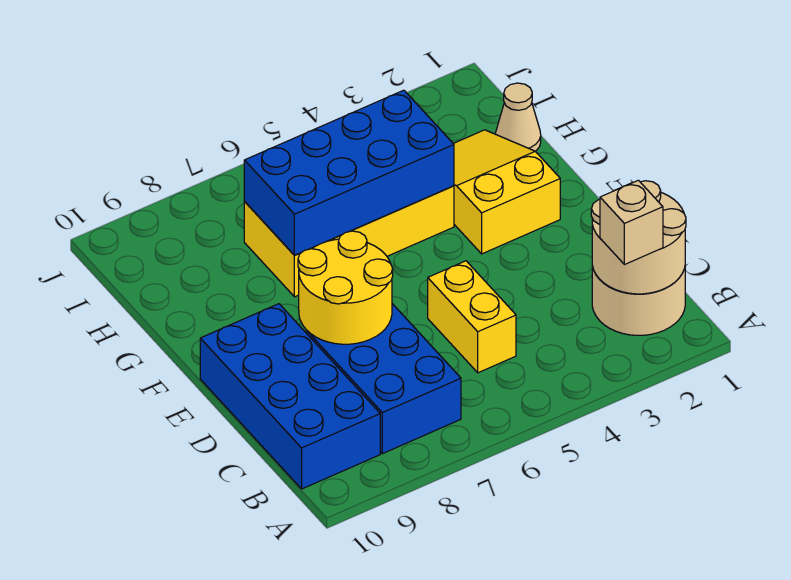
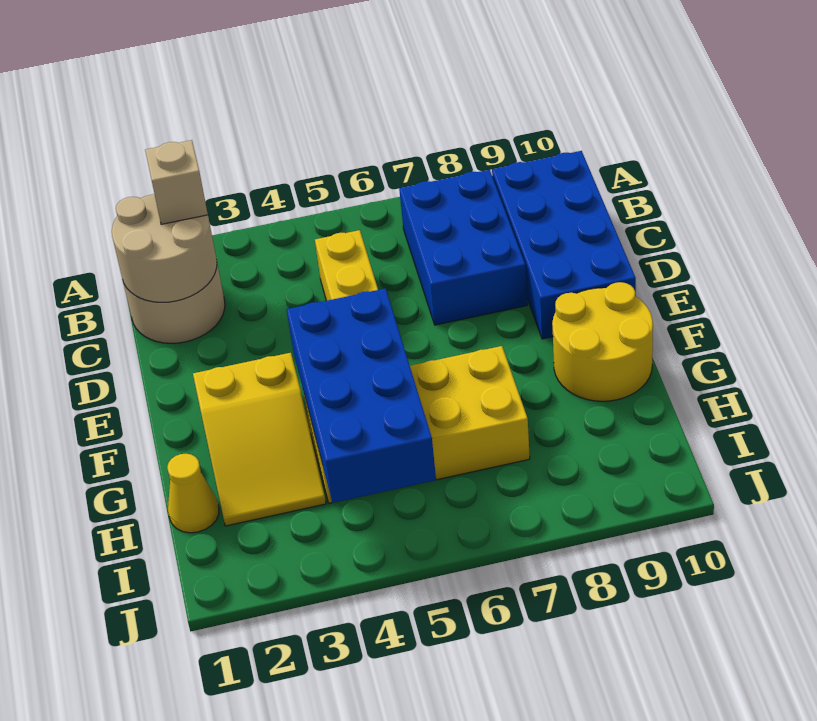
yellow 2x2 round brick [298,231,393,344] -> yellow 2x2 round brick moved to [552,282,653,401]
blue 2x4 brick [244,90,454,255] -> blue 2x4 brick turned to [286,288,436,503]
tan 1x1 cone [495,83,541,151] -> yellow 1x1 cone [167,454,219,533]

